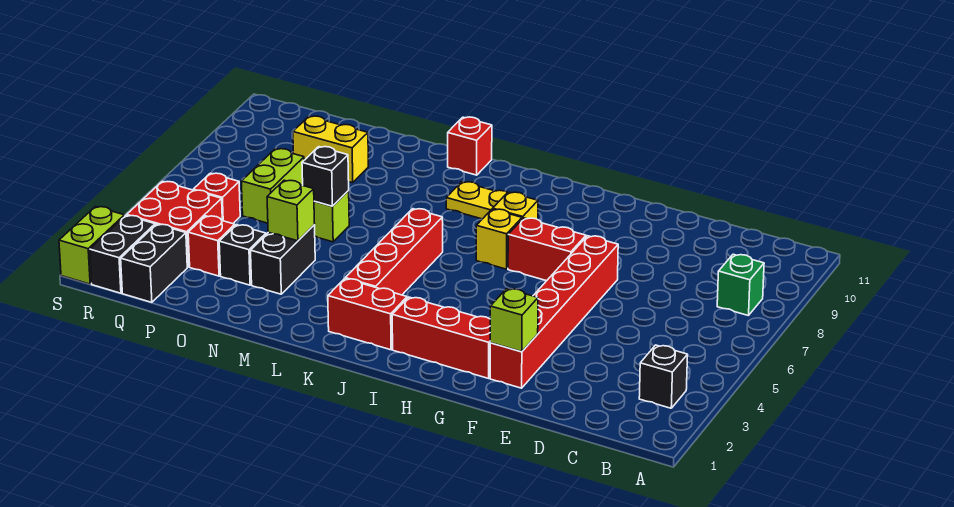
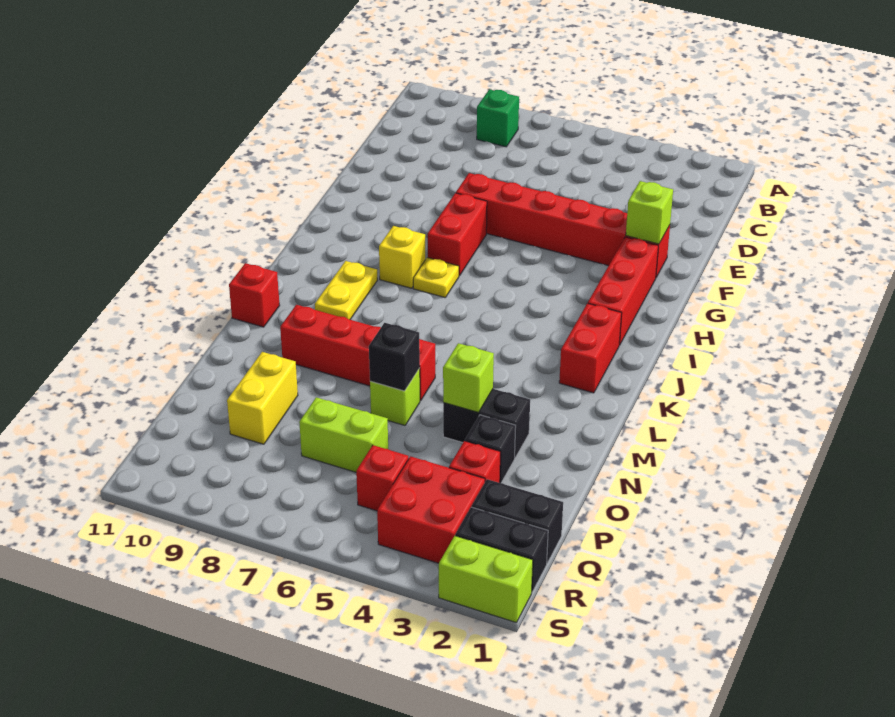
black 1x1 brick [639,345,688,408] -> none
yellow 1x1 brick [476,209,522,269] -> yellow 1x1 plate [413,257,459,298]
red 1x4 brick [345,209,443,295] -> red 1x4 brick moved to [280,305,435,401]

